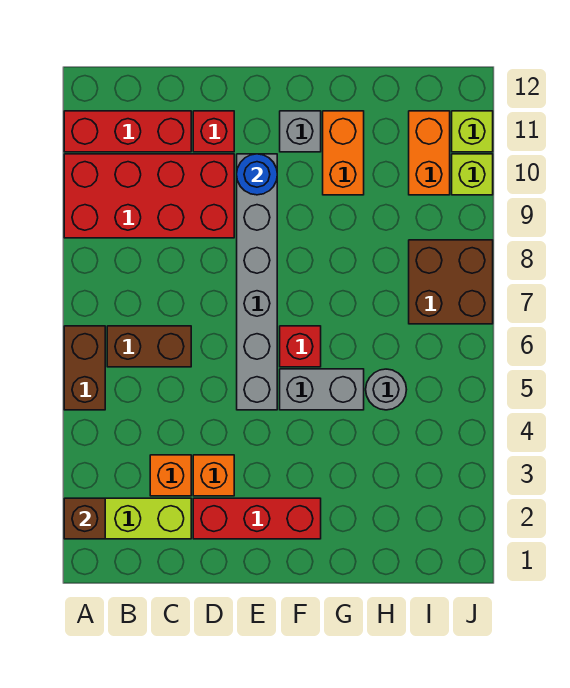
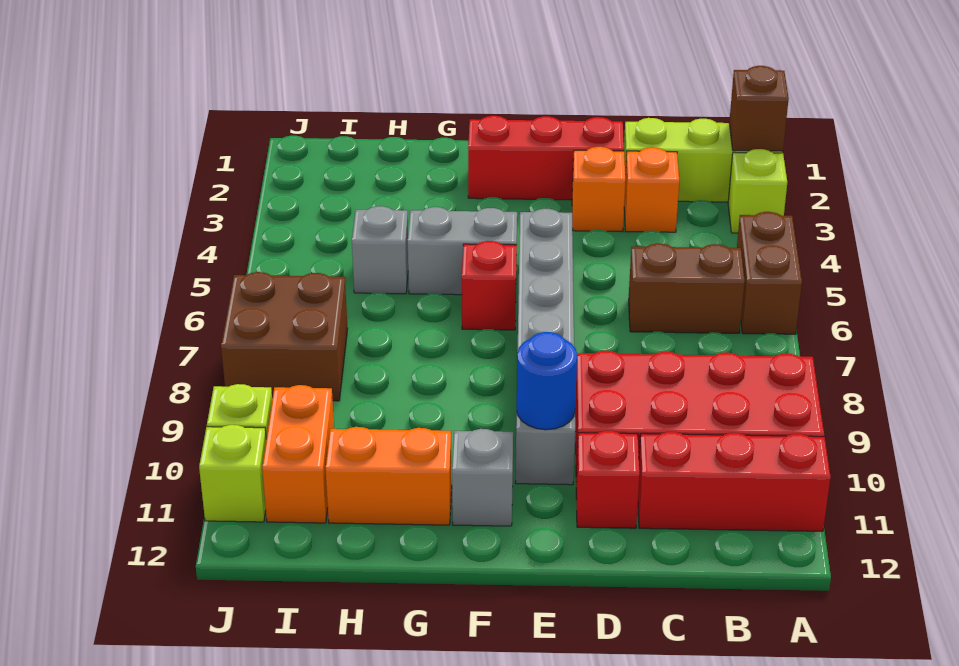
none -> lime 1x1 brick [728,149,787,233]
orange 1x2 brick [323,111,364,195] -> orange 1x2 brick turned to [326,427,452,525]
grey 1x1 round brick [366,369,407,410] -> grey 1x1 brick [352,206,408,294]

